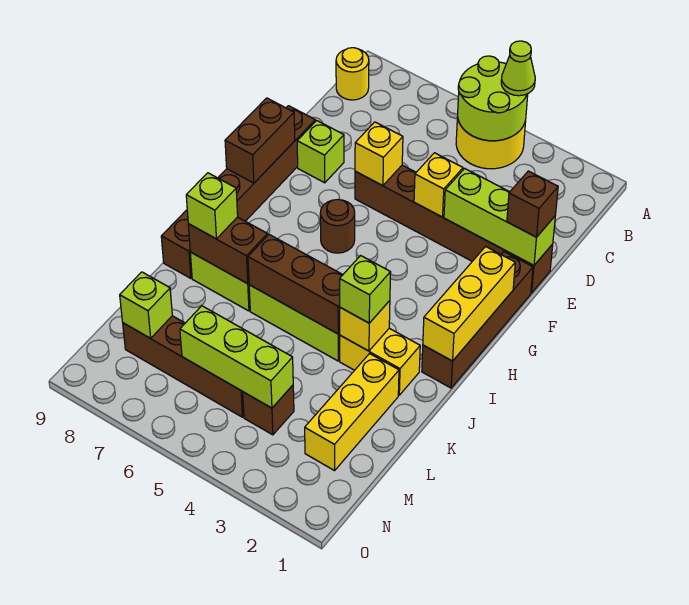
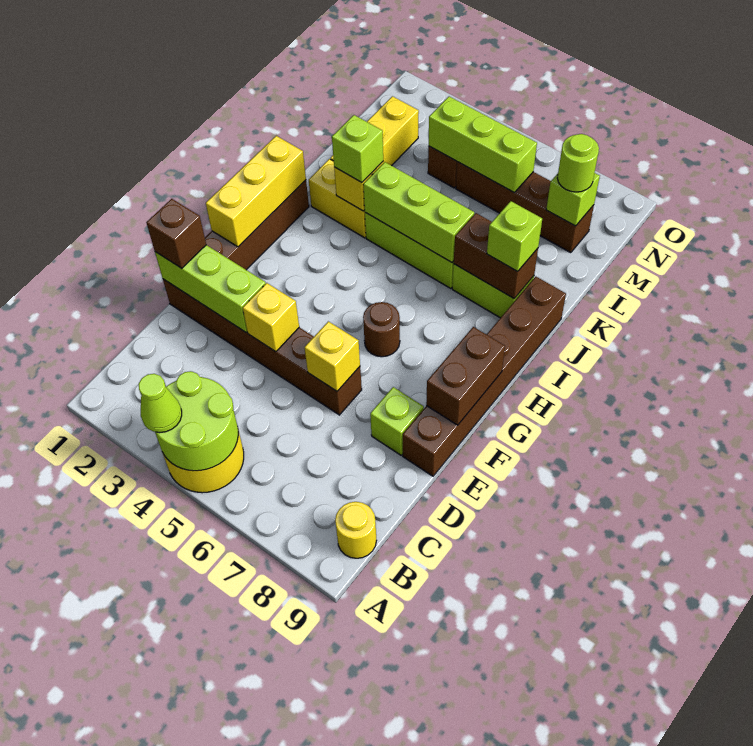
brown 1x3 brick [248,235,343,334] -> lime 1x3 brick [363,162,474,262]
none -> lime 1x1 round brick [557,134,599,192]

